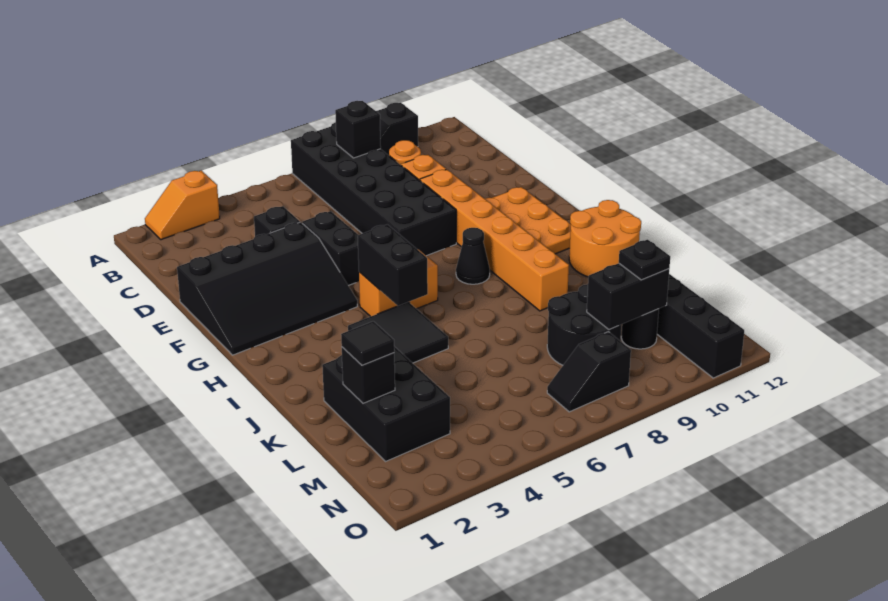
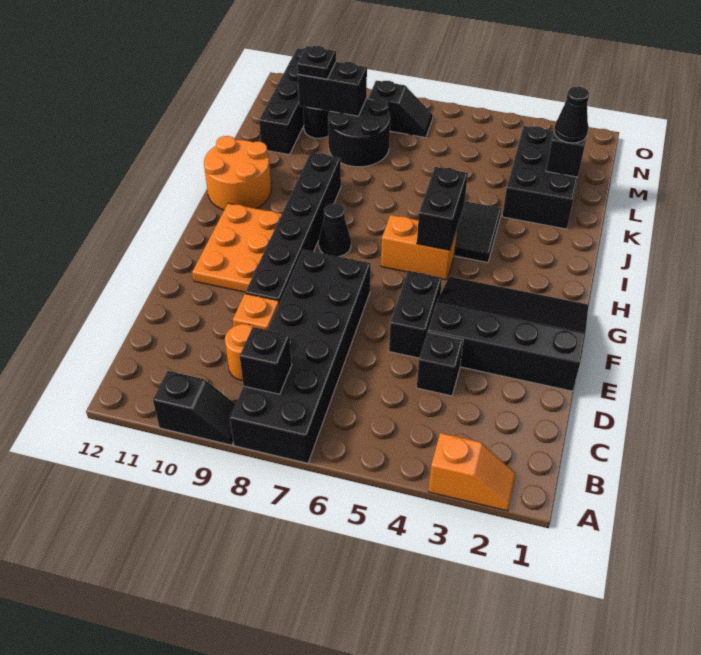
orange 1x6 brick [420,169,569,311] -> black 1x6 brick [245,153,341,303]
black 1x1 tile [341,321,394,365] -> black 1x1 cone [554,87,589,143]

